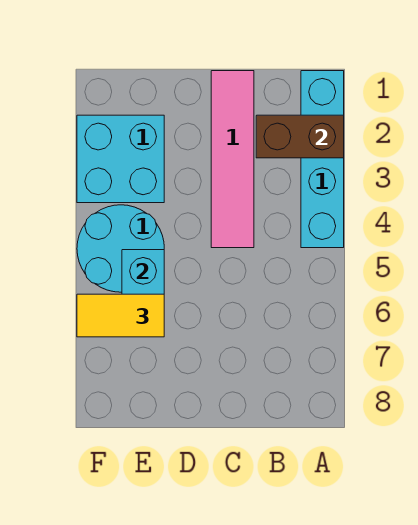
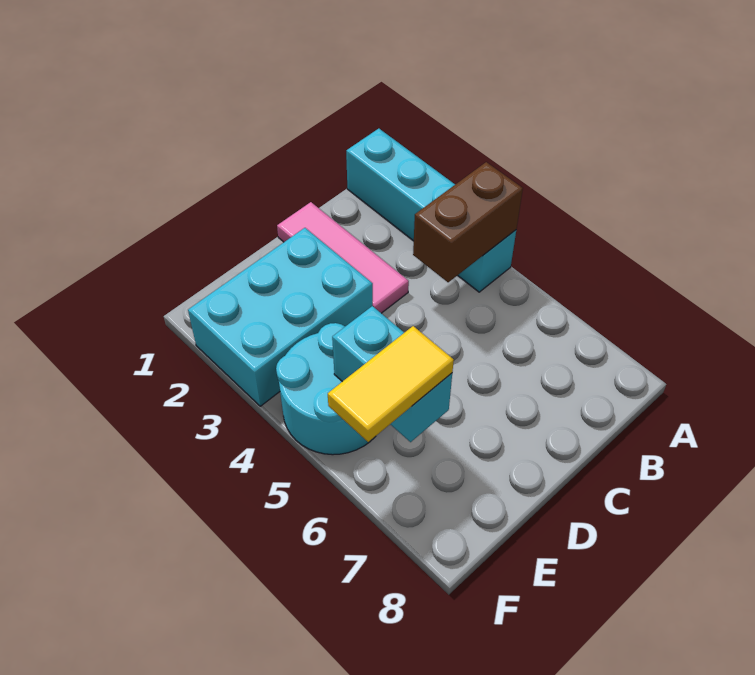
brown 1x2 brick [256,115,344,158] -> brown 1x2 brick moved to [413,162,523,282]
pink 1x4 tile [211,71,254,248] -> pink 1x3 tile [277,202,409,313]
cyan 2x2 brick [77,115,164,203] -> cyan 2x3 brick [188,228,373,406]

